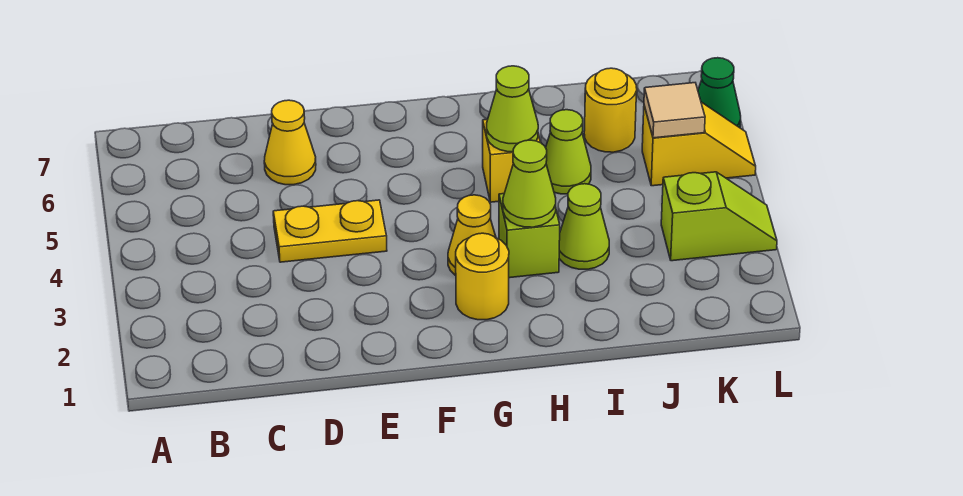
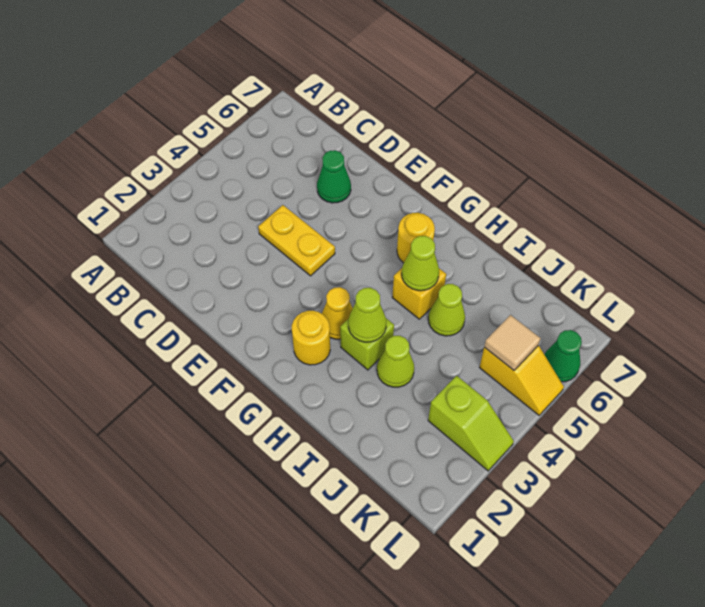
yellow 1x1 cone [264,100,316,185] -> green 1x1 cone [317,150,351,203]
yellow 1x1 round brick [584,68,637,152] -> yellow 1x1 round brick moved to [397,213,435,263]

